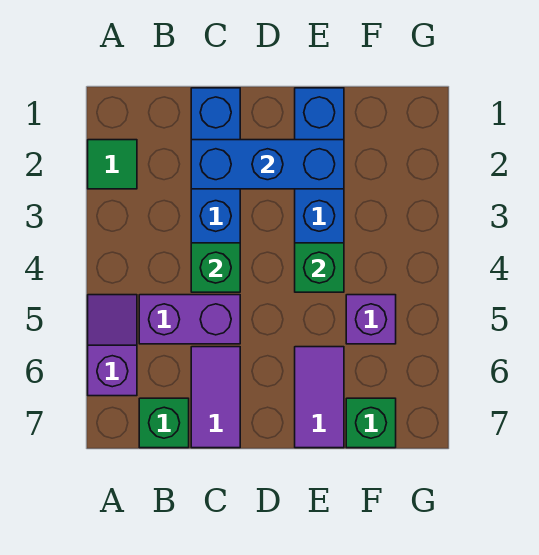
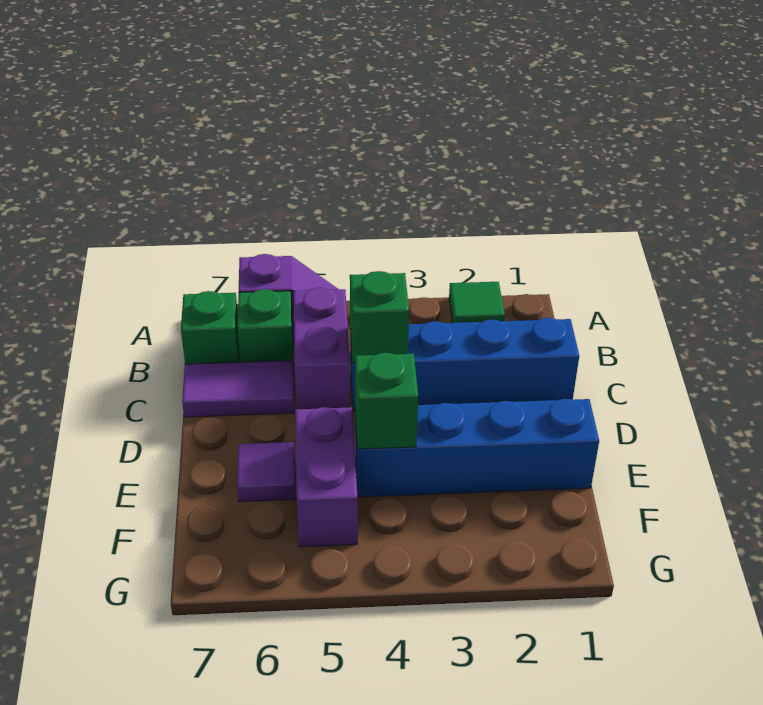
blue 1x3 brick [191,140,344,189] -> none
purple 1x2 tile [295,347,344,448] -> purple 1x1 tile [237,442,296,502]
purple 1x1 brick [346,295,396,344] -> purple 1x2 brick [295,407,358,547]
green 1x1 brick [346,398,396,448] -> green 1x1 brick moved to [237,289,294,370]

